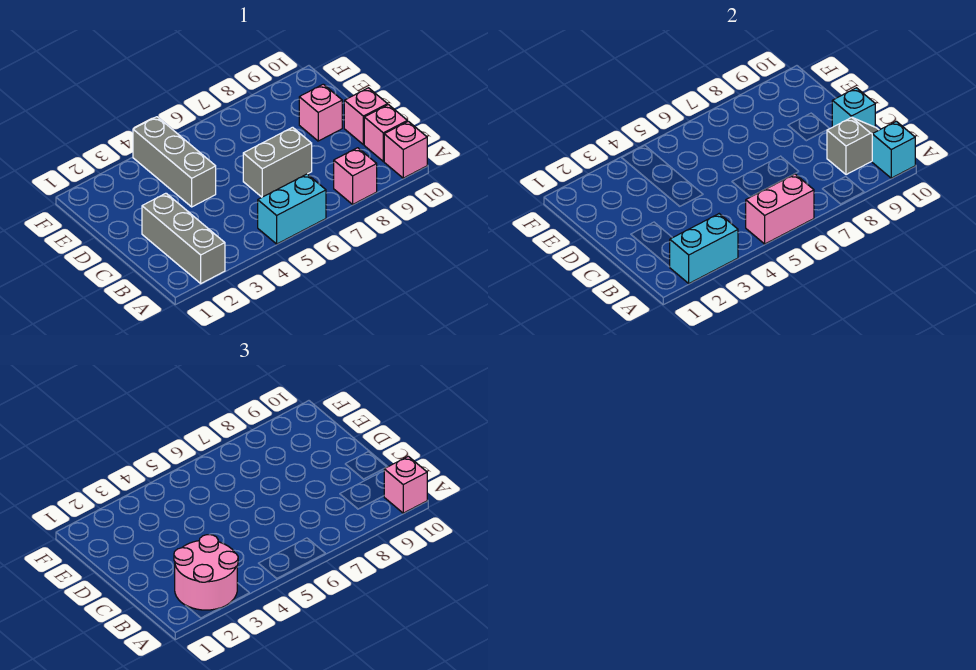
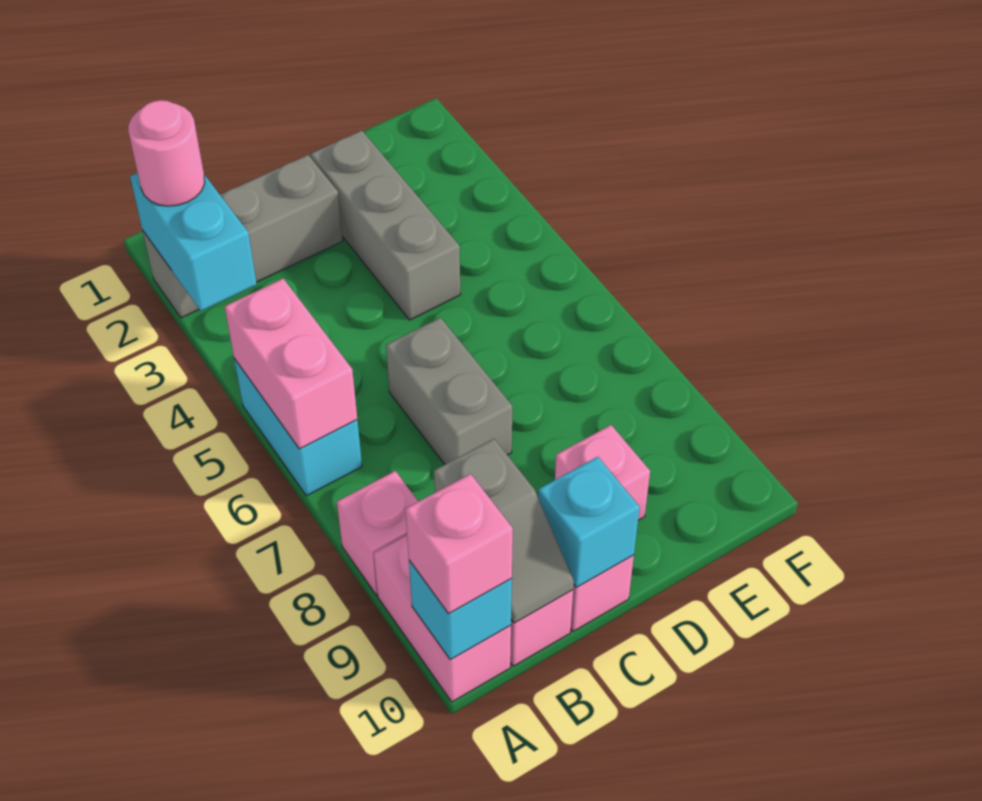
pink 2x2 round brick [174,535,238,610] -> pink 1x1 round brick [128,100,205,206]
pink 1x1 brick [384,121,427,178] -> pink 1x2 brick [374,535,511,702]
grey 1x3 brick [133,117,216,207] -> grey 1x3 brick turned to [311,130,461,320]

